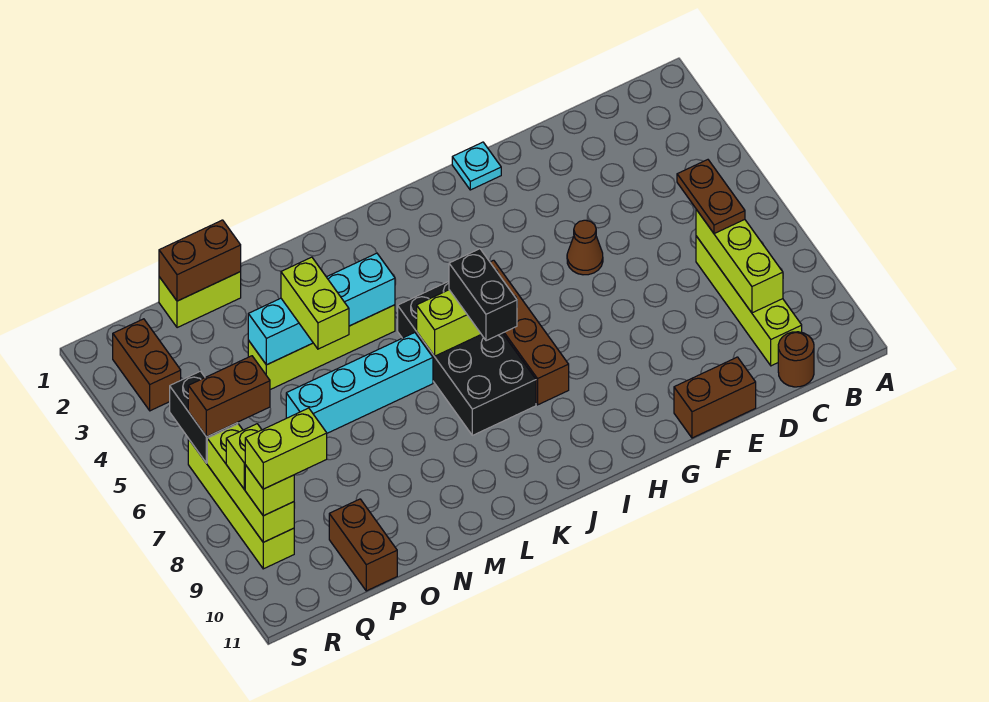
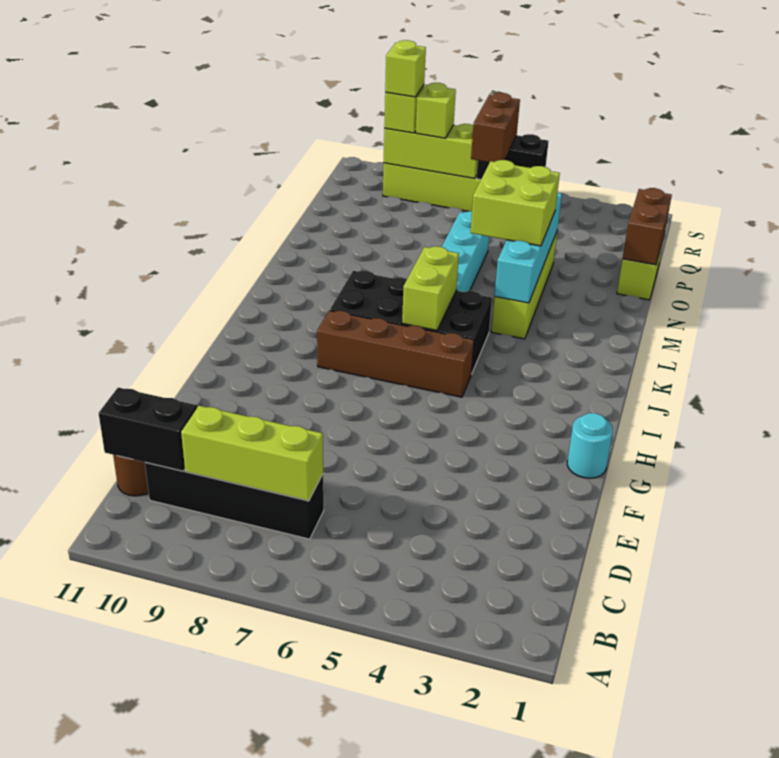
brown 1x2 plate [677,160,745,234] -> none
lime 1x4 brick [696,236,802,366] -> black 1x4 brick [145,462,324,539]
brown 1x2 brick [674,357,756,438] -> none
brown 1x1 cone [567,220,603,275] -> none
cyan 1x1 plate [452,142,501,190] -> cyan 1x1 round brick [567,413,613,478]
black 1x2 brick [449,249,517,341] -> black 1x2 brick moved to [99,388,197,471]
lime 1x2 brick [281,257,349,349] -> lime 2x2 brick [470,160,560,246]
brown 1x2 brick [329,499,397,591] -> none
lime 1x2 brick [245,408,327,489] -> lime 1x1 brick [385,40,426,97]
brown 1x2 brick [113,319,181,411] -> none

